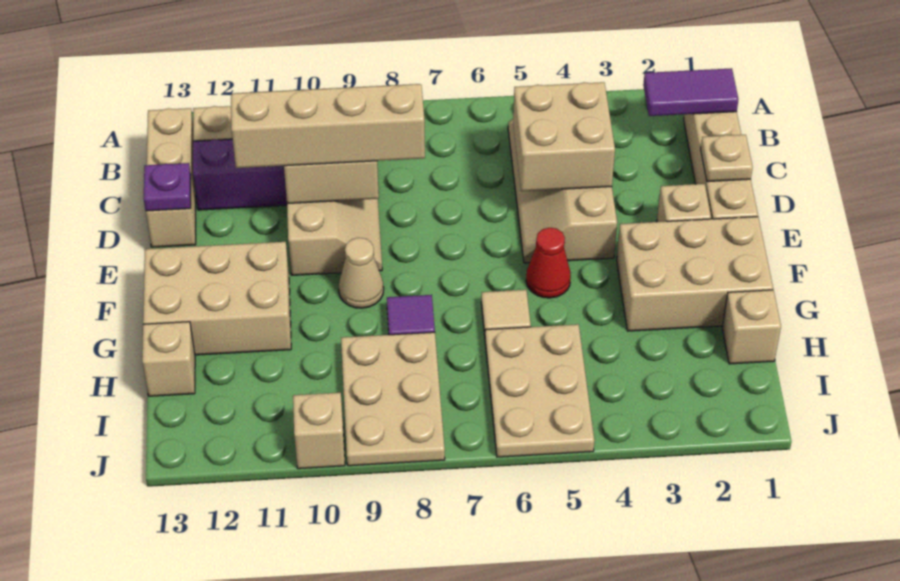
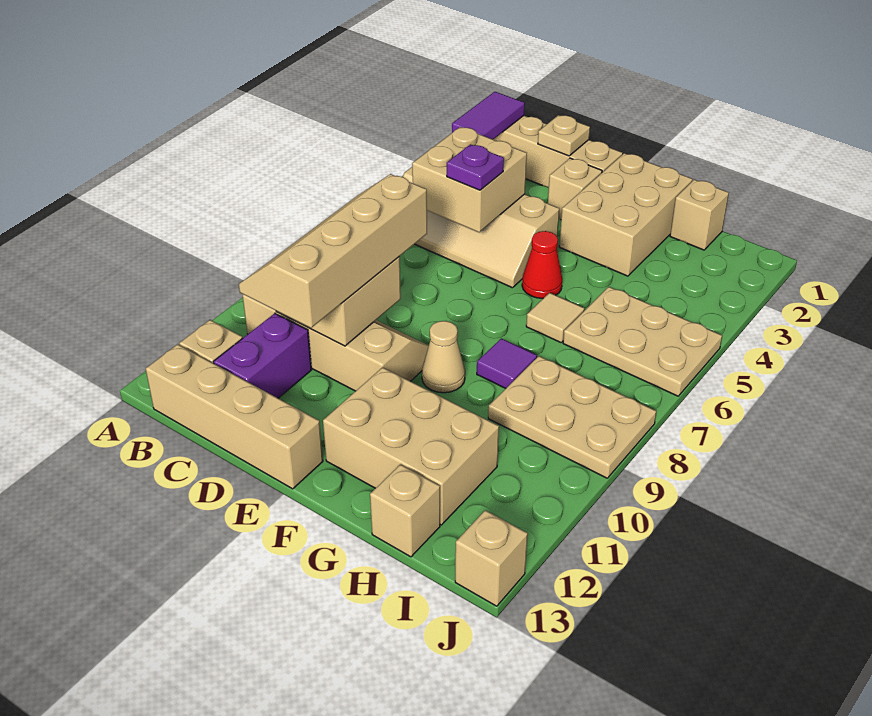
tan 1x3 brick [146,108,196,247] -> tan 1x4 brick [146,344,323,489]
purple 1x1 plate [144,163,191,211] -> purple 1x1 plate moved to [447,144,504,190]
tan 2x3 brick [143,242,291,355] -> tan 2x3 brick turned to [323,367,499,525]
tan 1x1 brick [293,393,345,469] -> tan 1x1 brick moved to [455,510,528,606]

